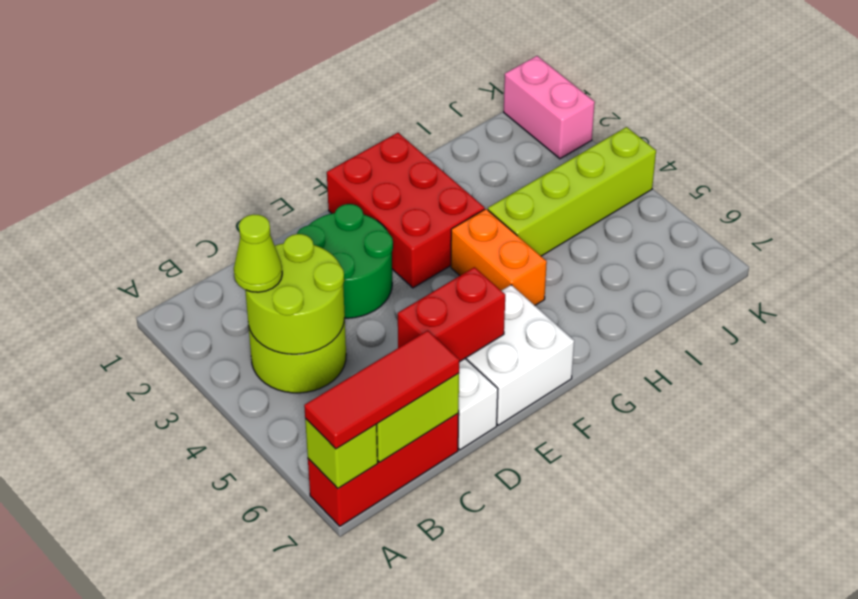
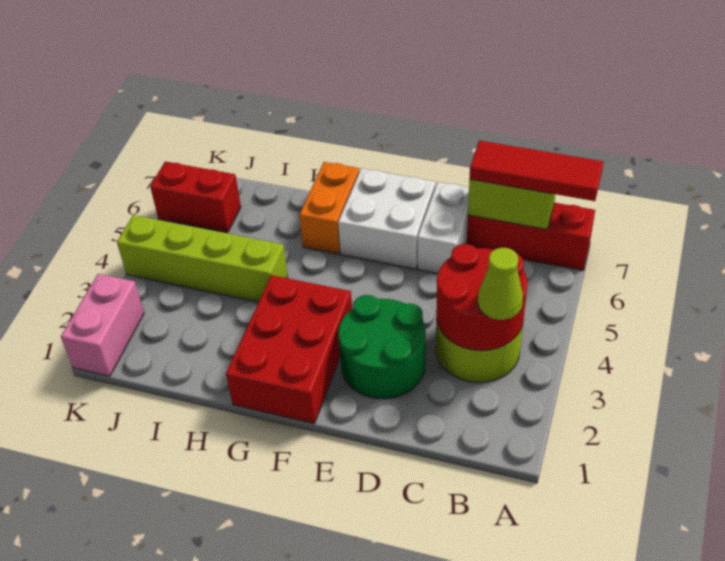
lime 1x1 brick [305,419,378,488] -> none
lime 2x2 round brick [245,234,345,354] -> red 2x2 round brick [436,244,527,350]
red 1x2 brick [398,267,505,362] -> red 1x2 brick moved to [150,161,241,233]
orange 1x2 brick [451,209,547,305] -> orange 1x2 brick moved to [299,162,359,254]

